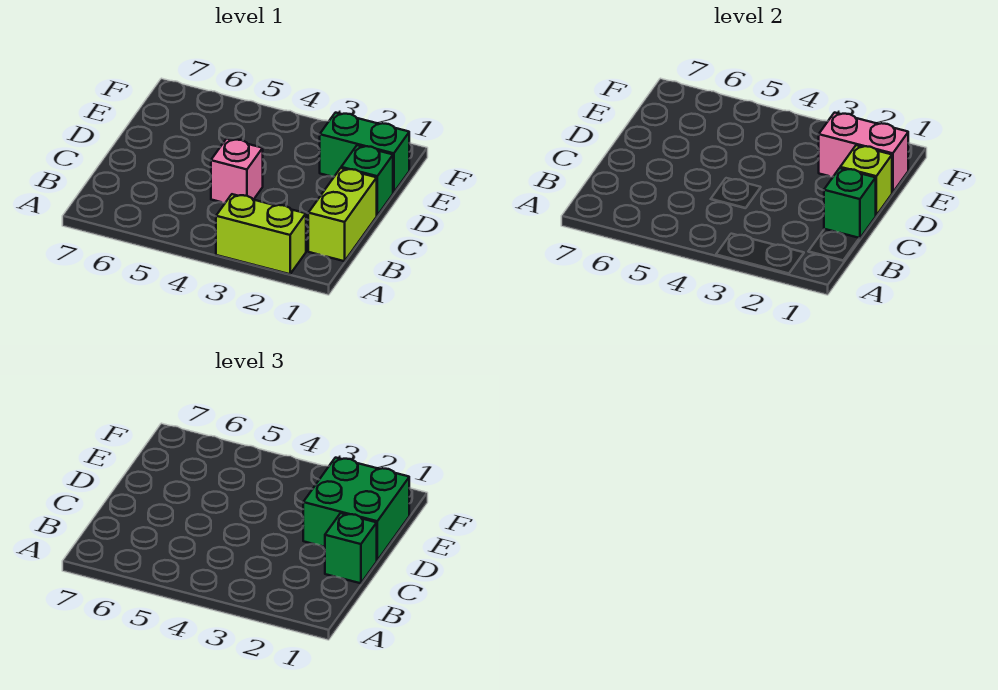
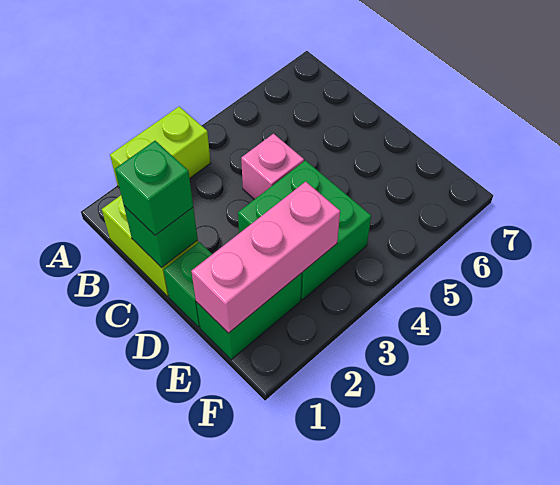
lime 1x1 brick [840,145,892,215] -> none
green 2x2 brick [303,458,409,560] -> green 2x2 brick moved to [238,160,371,300]
pink 1x2 brick [819,113,908,193] -> pink 1x3 brick [191,182,340,333]

